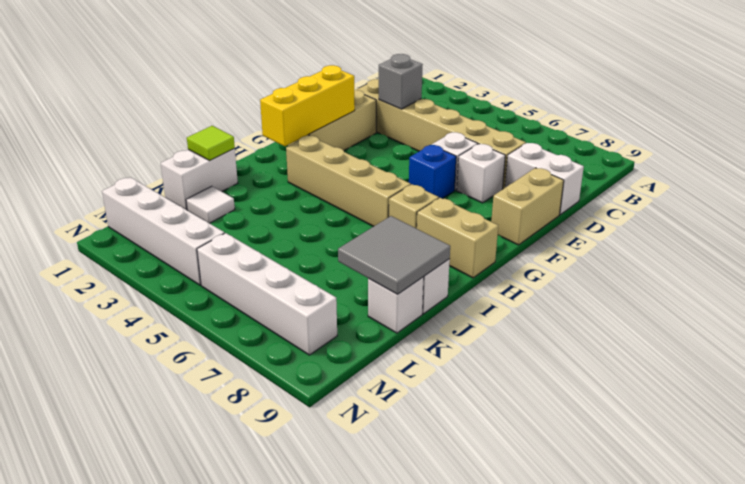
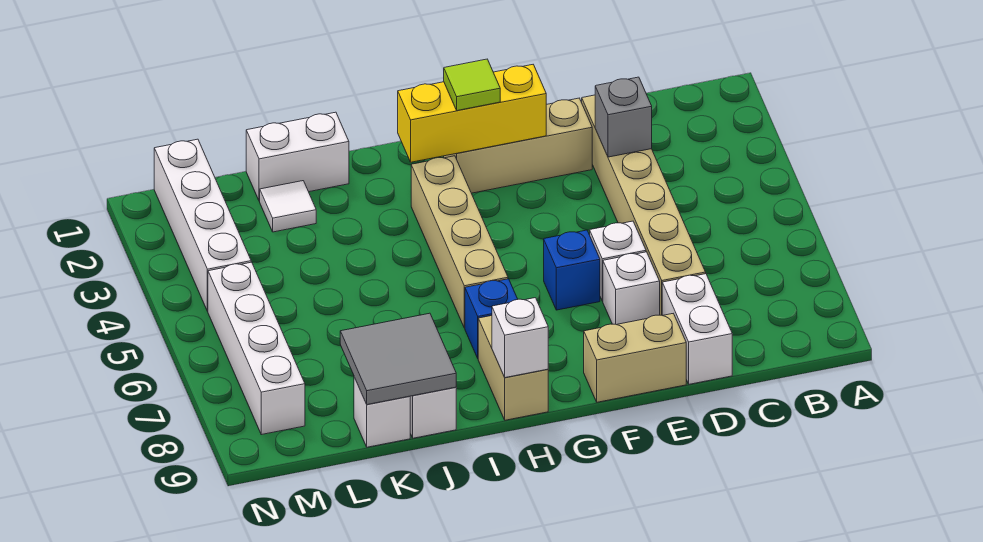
tan 1x1 brick [389,184,439,228] -> blue 1x1 brick [465,279,518,358]
none -> white 1x1 brick [492,298,548,378]
lime 1x1 tile [187,126,235,161] -> lime 1x1 tile moved to [444,59,500,111]

